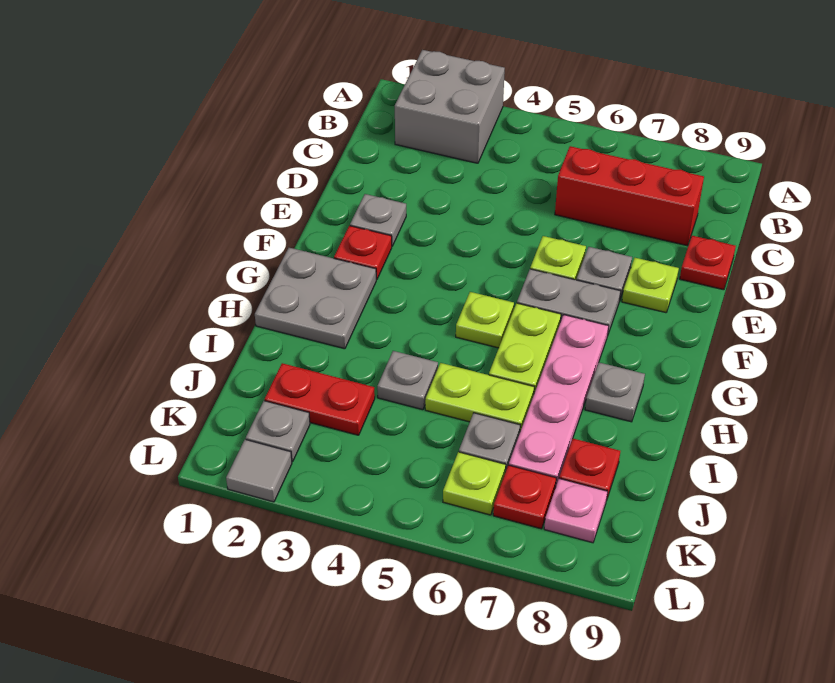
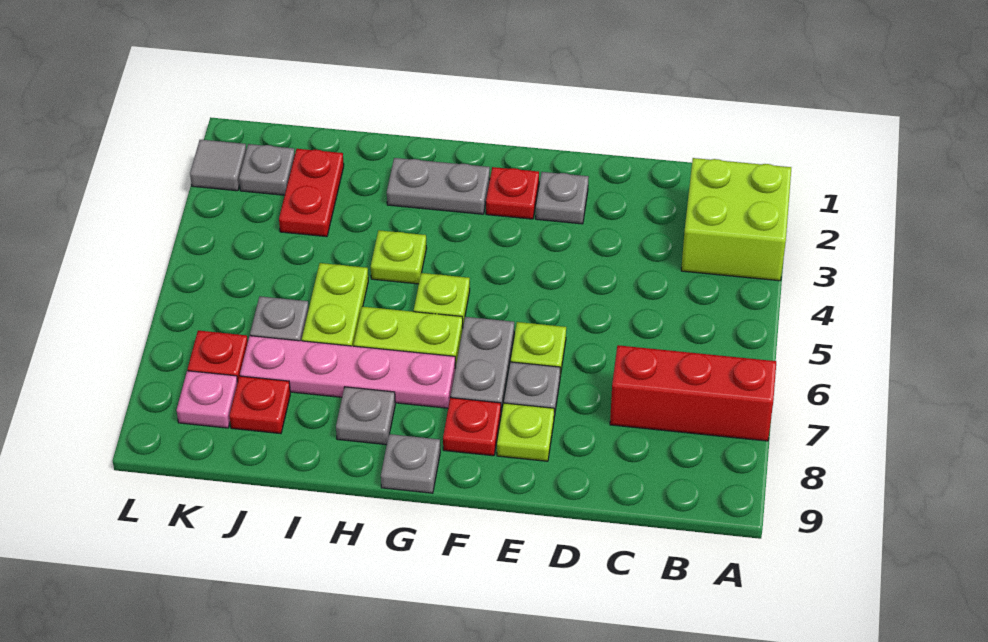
grey 2x2 brick [395,50,505,163] -> lime 2x2 brick [681,158,791,281]
red 1x3 brick [555,146,704,246] -> red 1x3 brick turned to [610,345,776,441]
red 1x1 plate [680,236,736,290] -> red 1x1 plate moved to [443,398,501,456]
grey 2x2 plate [255,248,376,349] -> grey 1x2 plate [387,158,490,214]
grey 1x1 plate [377,351,438,410] -> grey 1x1 plate moved to [381,434,440,493]
lime 1x1 plate [443,452,506,515] -> lime 1x1 plate moved to [371,230,426,284]

